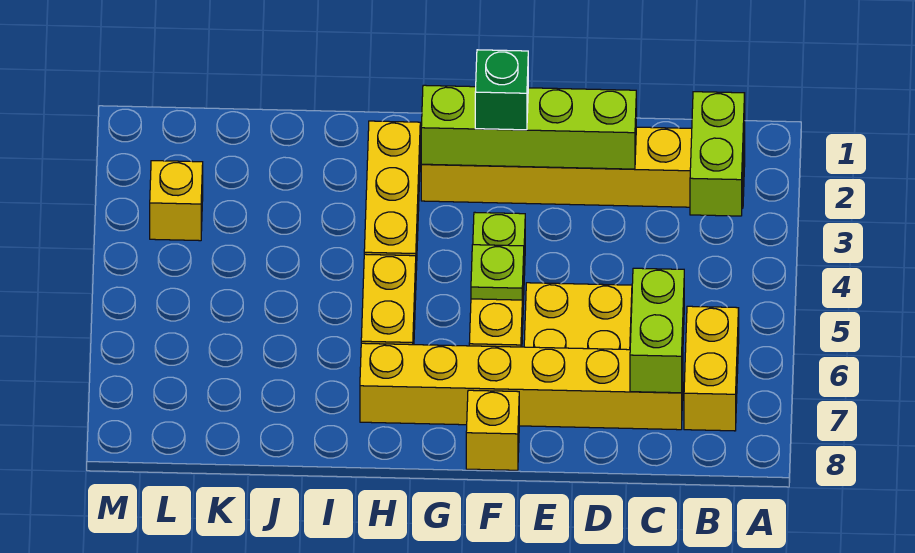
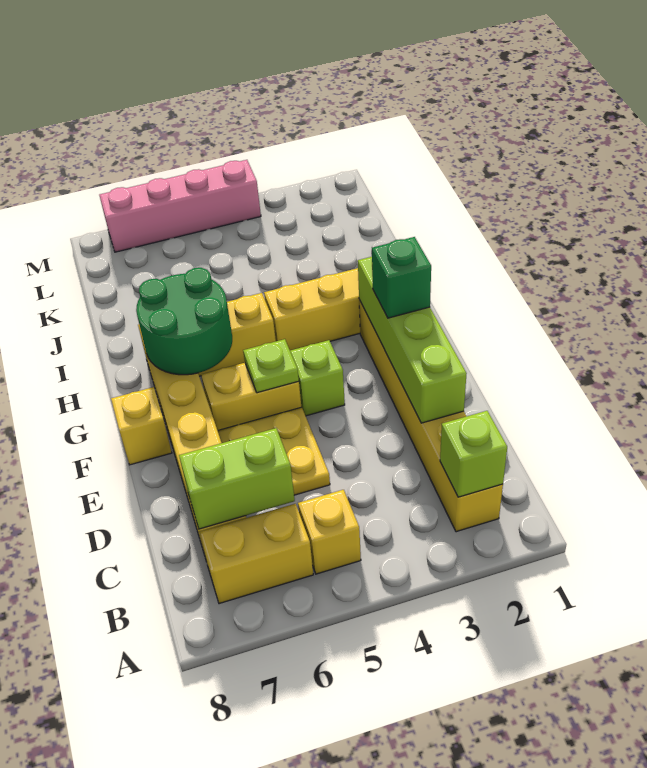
lime 1x2 brick [690,92,745,216] -> lime 1x1 brick [440,411,507,497]
none -> green 2x2 round brick [136,268,232,375]
yellow 1x1 brick [150,161,203,241] -> yellow 1x1 brick moved to [298,490,361,574]
none -> pink 1x4 brick [99,160,261,252]

